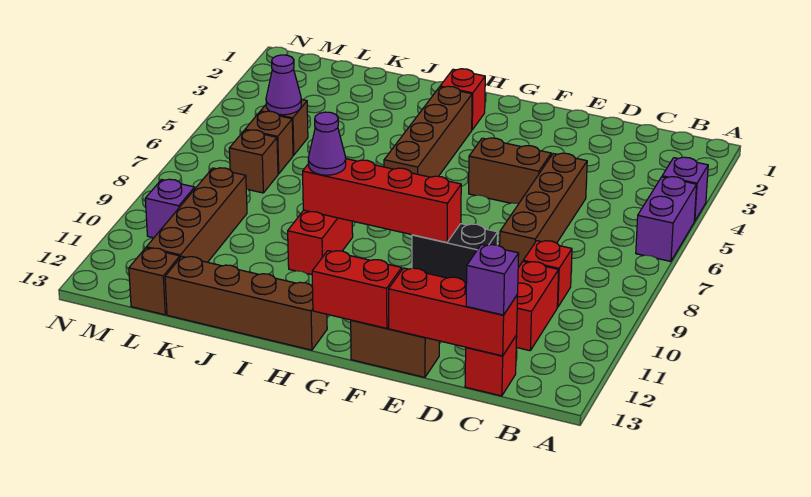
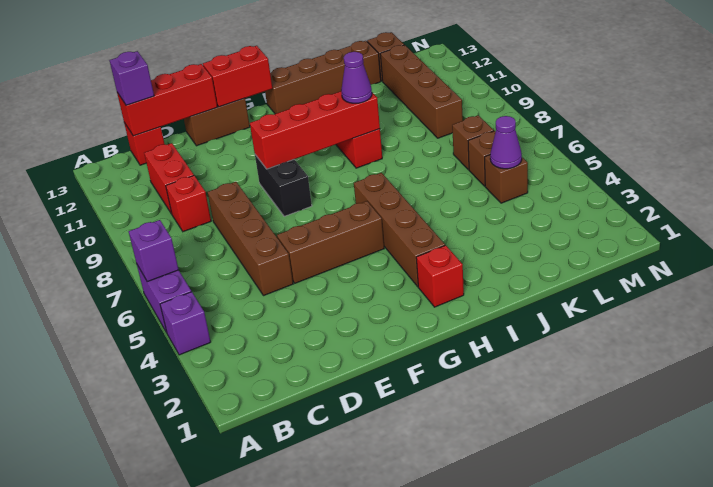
brown 1x2 brick [469,138,551,204] -> brown 1x3 brick [277,201,384,283]
black 1x2 brick [412,224,498,282] -> black 1x2 brick turned to [255,155,312,216]
purple 1x1 brick [145,179,195,238] -> purple 1x1 brick moved to [129,220,179,282]

